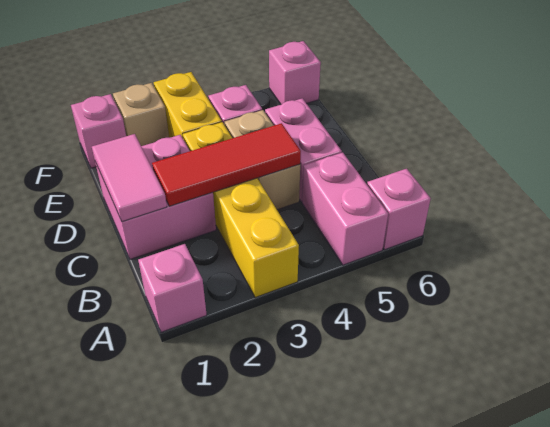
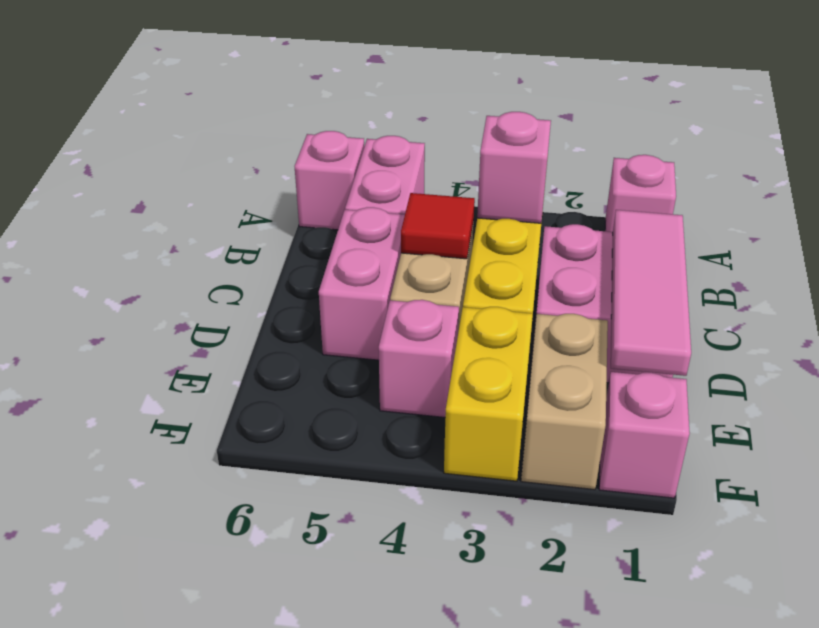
pink 1x2 tile [92,134,167,222] -> pink 1x3 tile [611,210,691,376]
red 1x3 tile [152,123,301,206] -> red 1x1 tile [401,193,475,259]
tan 1x1 brick [113,83,169,146] -> tan 1x2 brick [521,314,608,490]
pink 1x1 brick [269,41,321,105] -> pink 1x1 brick moved to [477,112,551,223]

